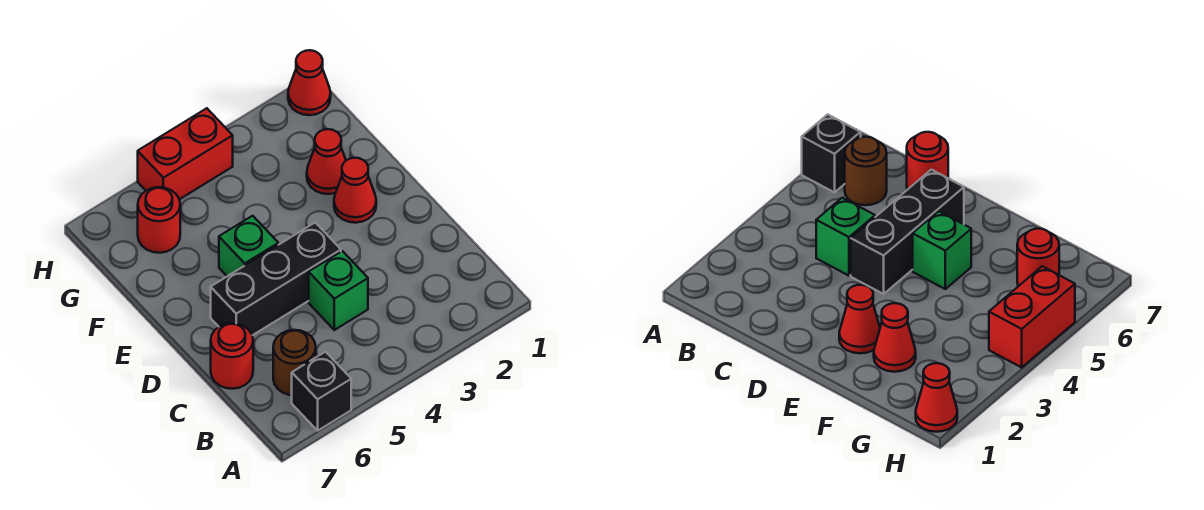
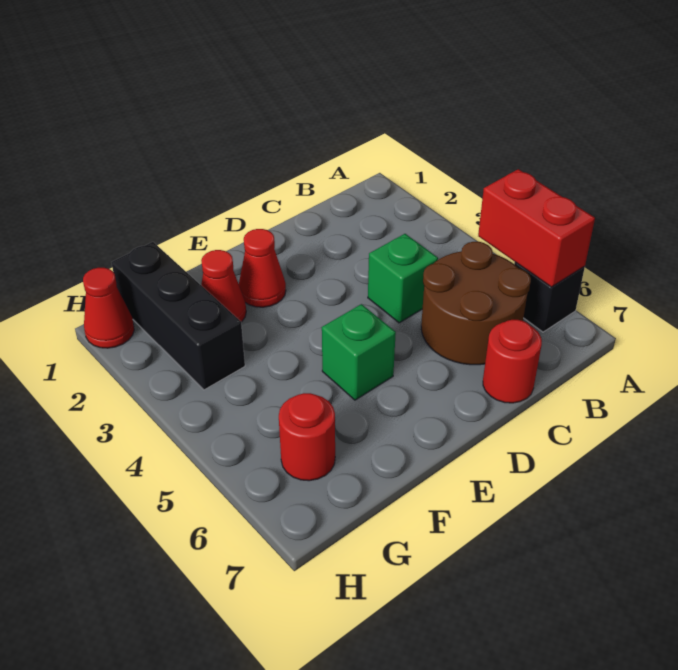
brown 1x1 round brick [273,330,316,395] -> brown 2x2 round brick [421,242,531,365]
black 1x3 brick [211,223,341,335] -> black 1x3 brick moved to [111,242,245,390]
red 1x2 brick [138,108,233,199] -> red 1x2 brick moved to [478,169,595,287]

